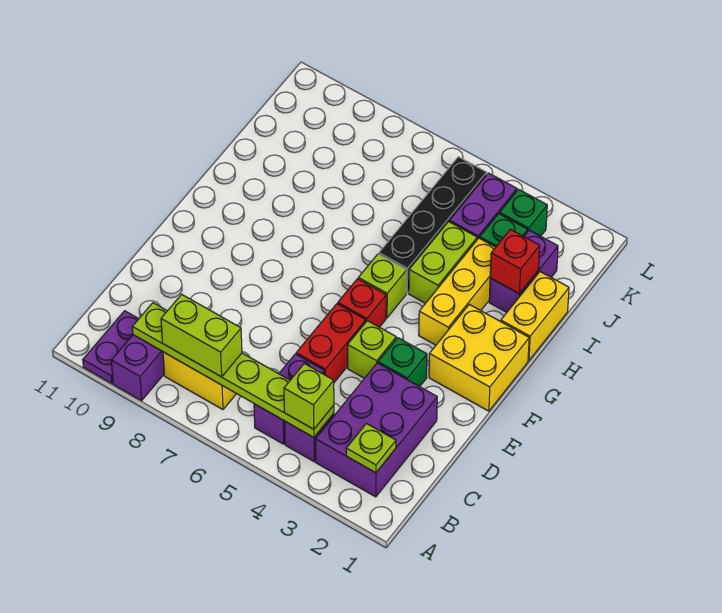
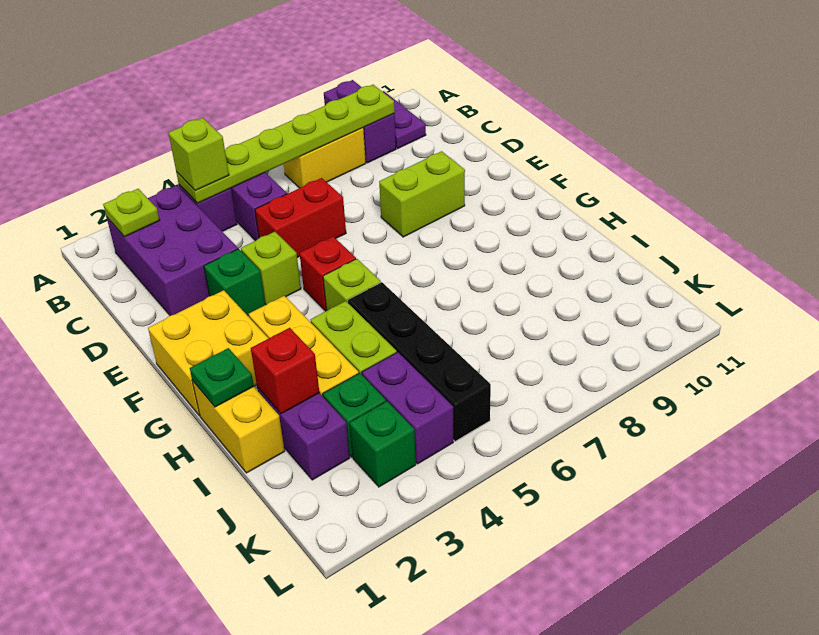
lime 1x2 brick [161,294,242,377] -> lime 1x2 brick moved to [379,151,465,237]
red 1x2 brick [296,304,366,382] -> red 1x2 brick turned to [255,178,346,258]
none -> green 1x1 plate [190,348,254,407]

